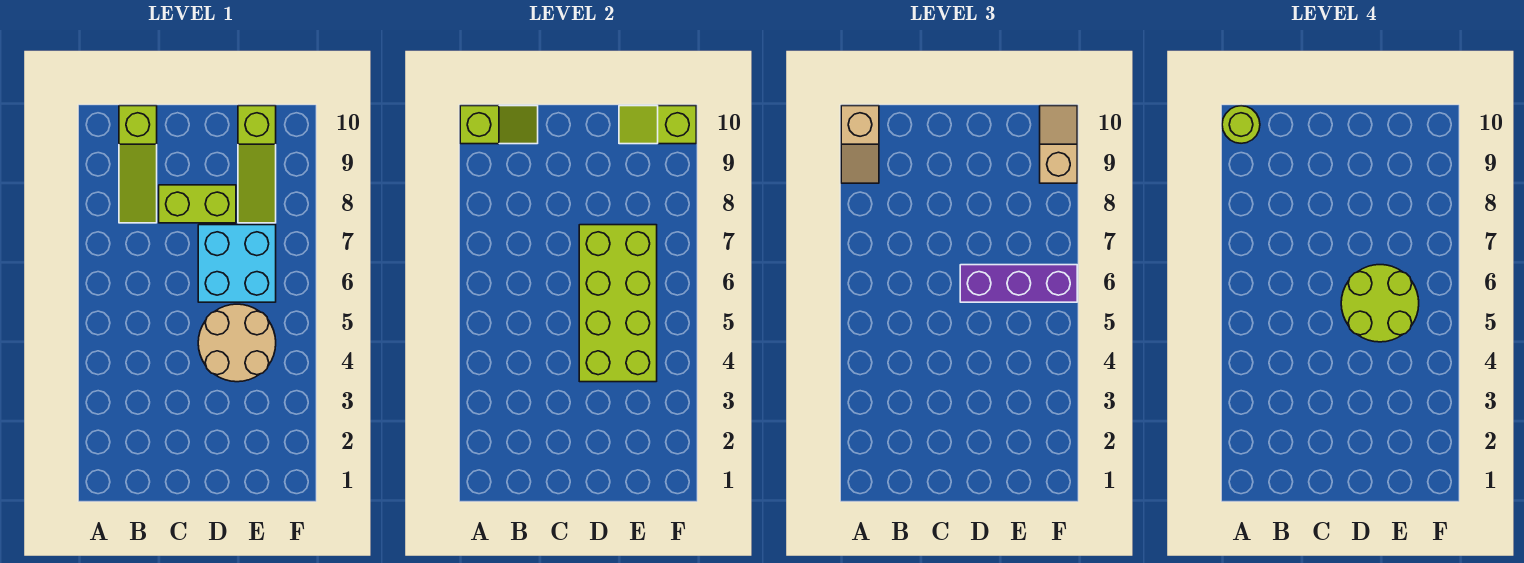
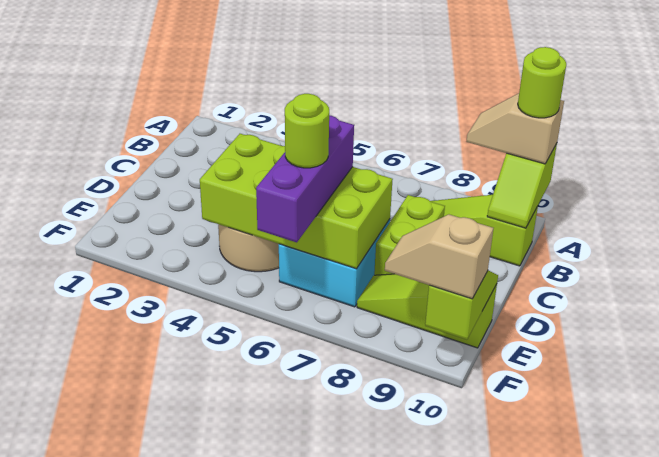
lime 2x2 round brick [1341,265,1419,342] -> lime 1x1 round brick [285,94,329,168]
tan 1x2 slope [1040,106,1077,183] -> tan 1x2 slope turned to [385,215,493,299]

